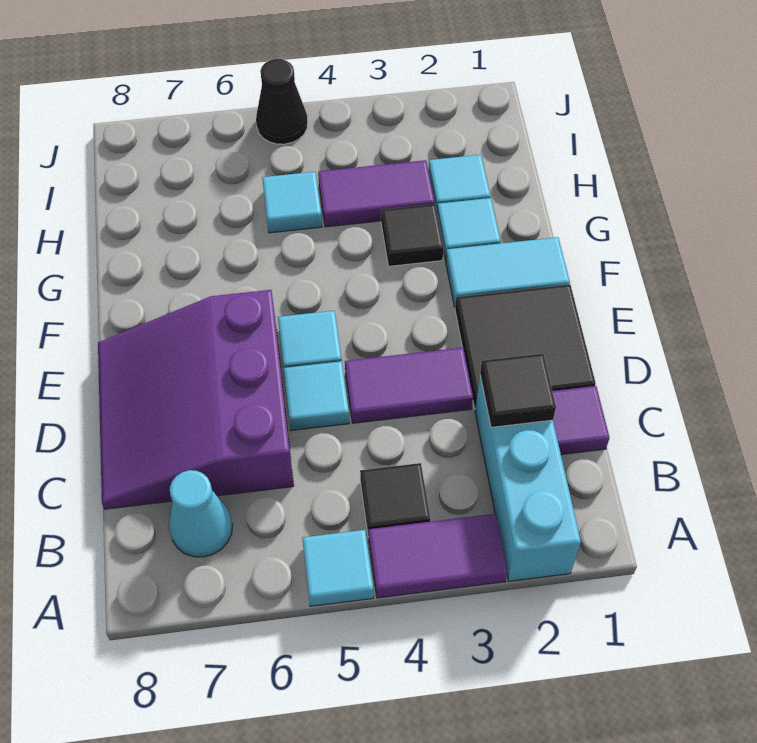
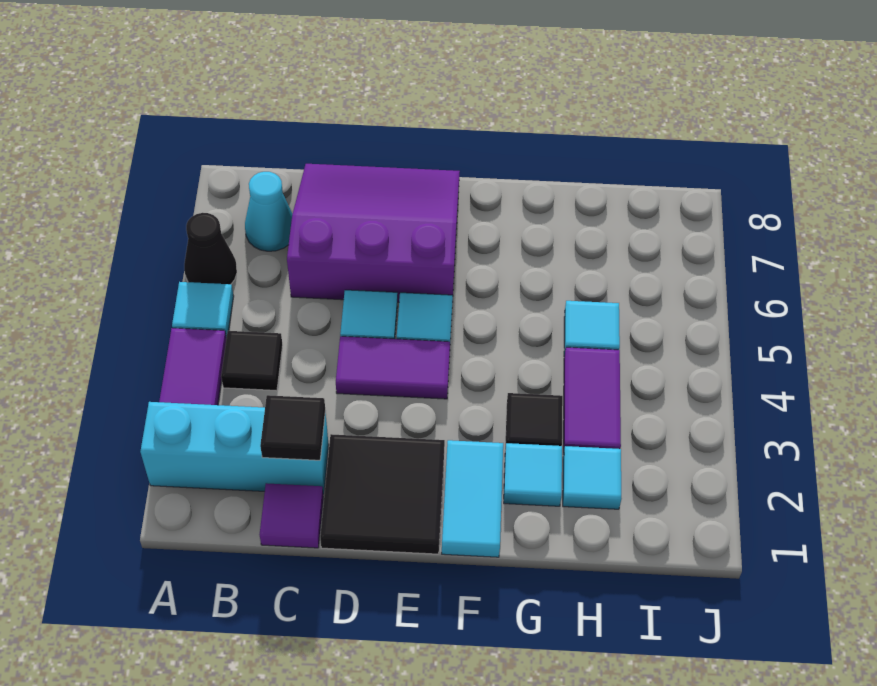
purple 1x2 tile [345,348,473,423] -> purple 1x2 tile turned to [336,336,450,399]
black 1x1 cone [256,59,308,144] -> black 1x1 cone moved to [184,213,237,284]

